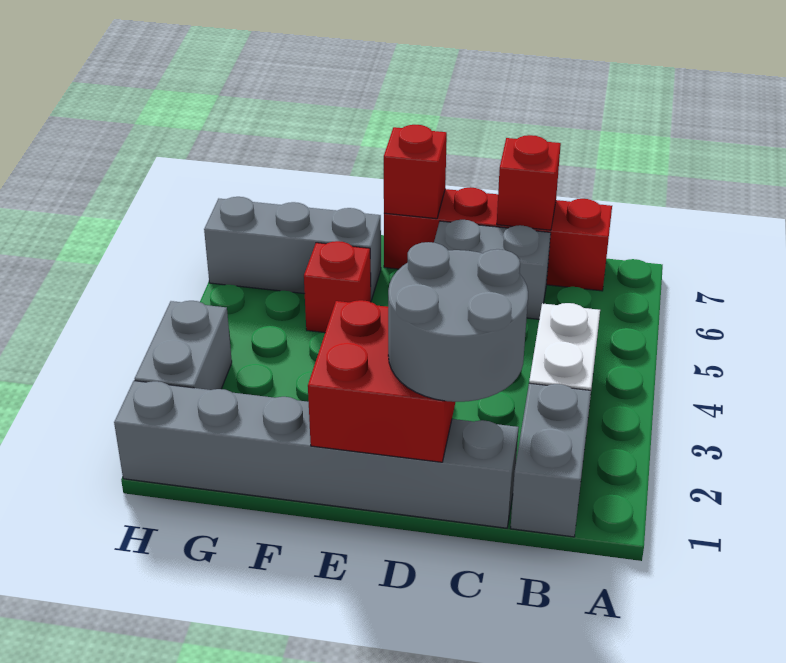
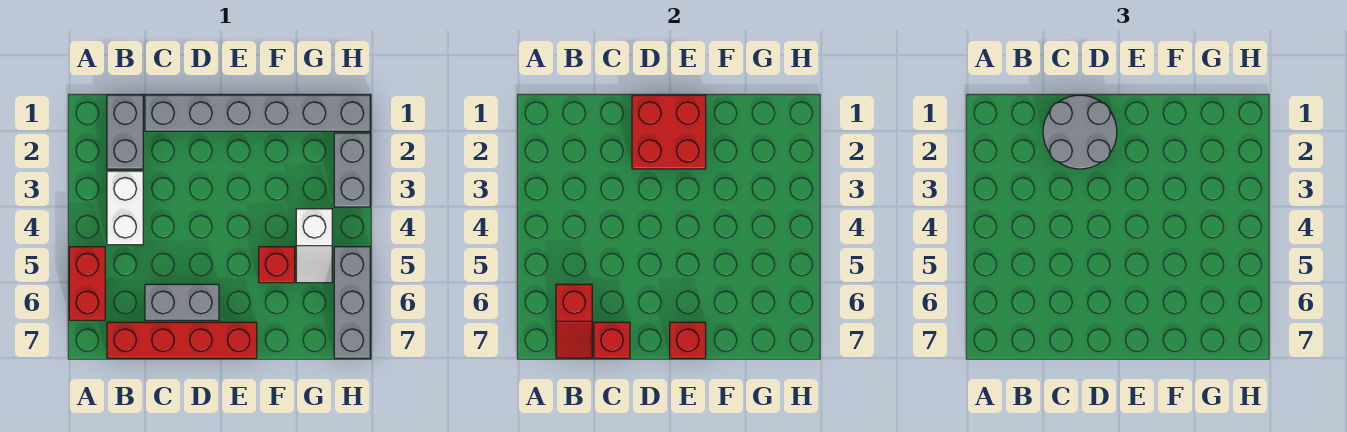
none -> red 1x2 brick [69,247,105,320]
none -> red 1x2 slope [556,284,592,358]
grey 1x3 brick [204,197,381,300] -> grey 1x3 brick turned to [334,247,370,358]
none -> white 1x2 slope [296,209,332,283]

